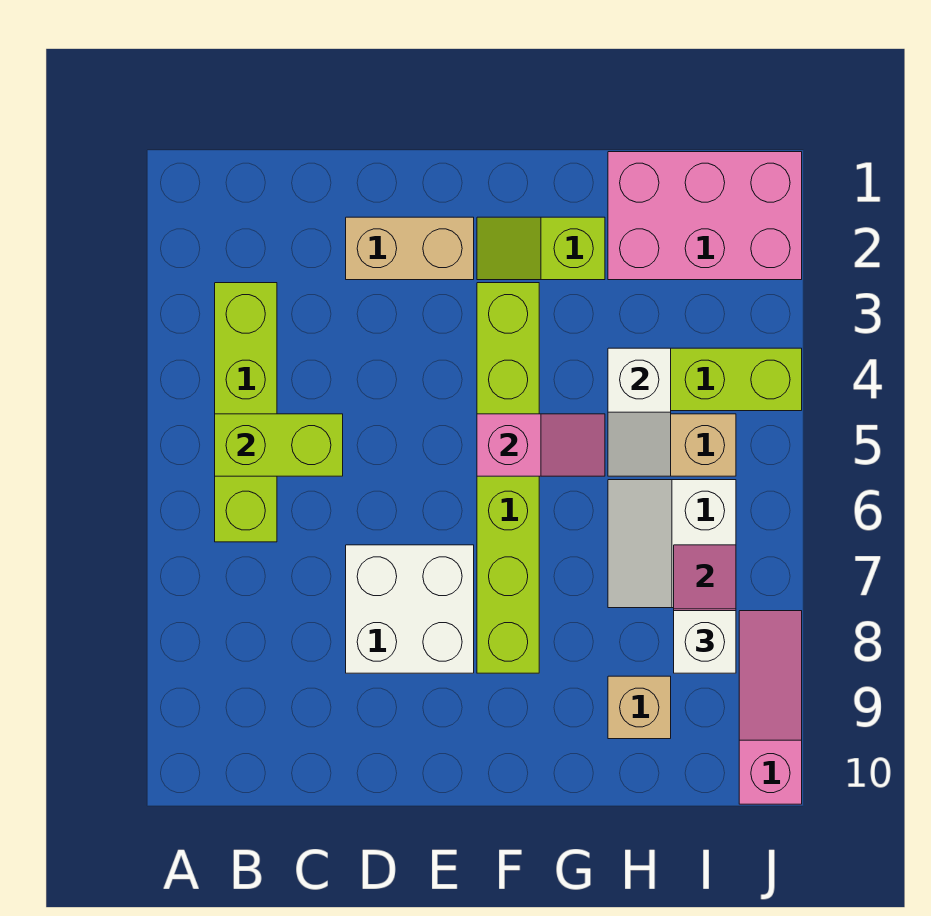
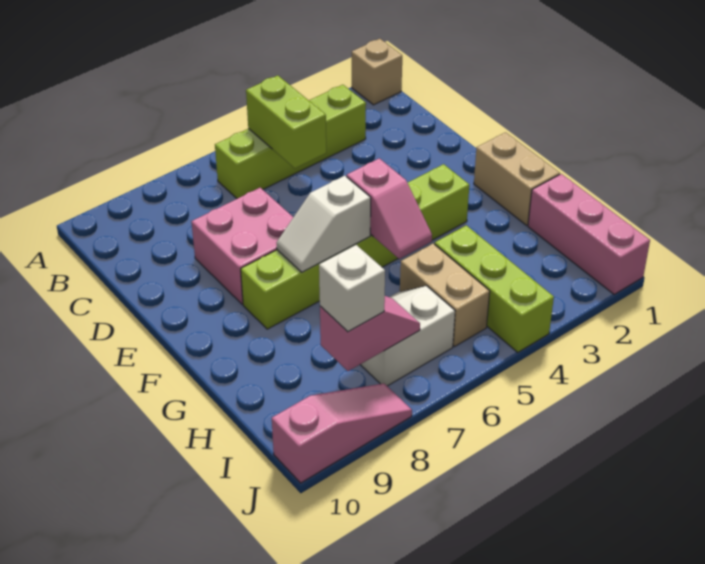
tan 1x2 brick [346,217,474,280] -> tan 1x2 brick moved to [474,132,560,225]
white 2x2 brick [346,545,474,673] -> pink 2x2 brick [191,188,293,304]
lime 1x2 slope [477,217,605,280] -> none
pink 2x3 brick [608,152,802,280] -> pink 1x3 brick [528,174,650,294]
white 1x2 slope [608,348,671,476] -> white 1x2 slope moved to [277,176,371,272]
tan 1x1 brick [608,676,671,739] -> tan 1x1 brick moved to [352,39,402,105]

